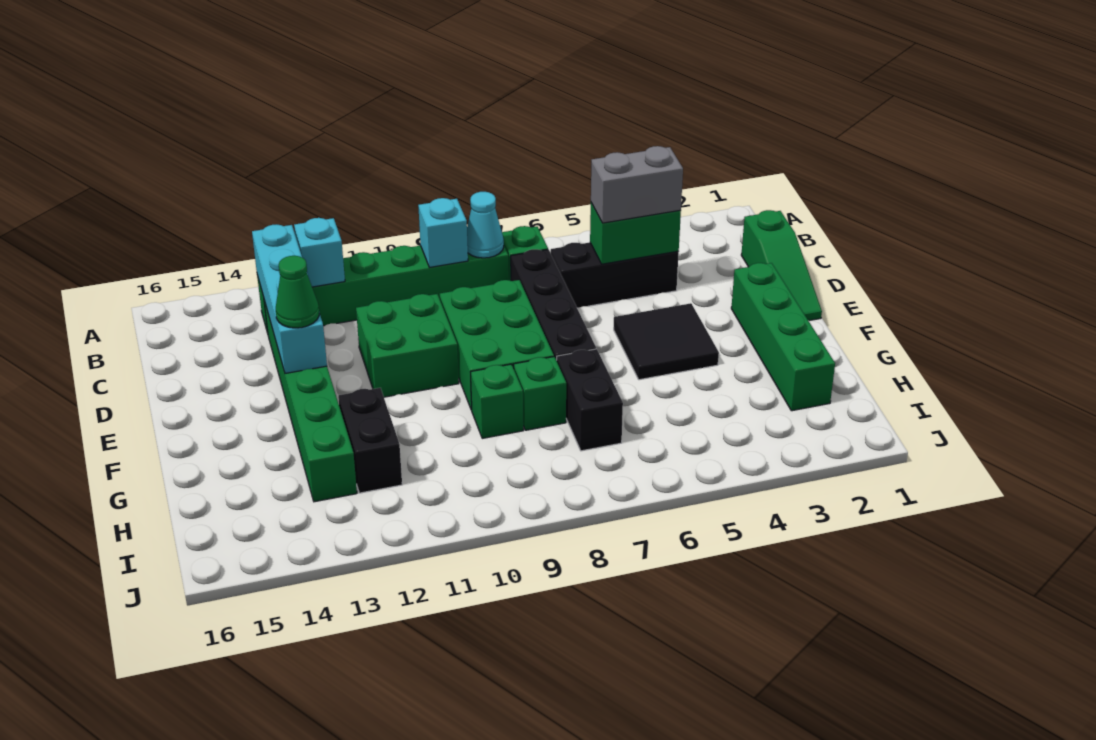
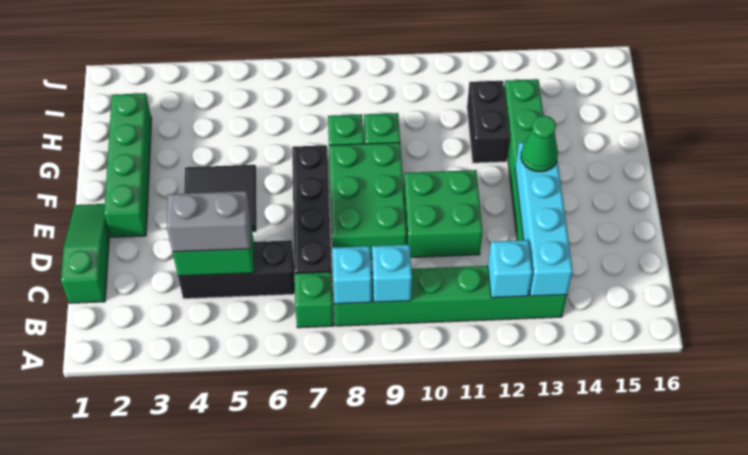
cyan 1x1 cone [467,192,504,258] -> cyan 1x1 brick [332,246,372,304]
black 1x2 brick [556,349,623,451] -> none

